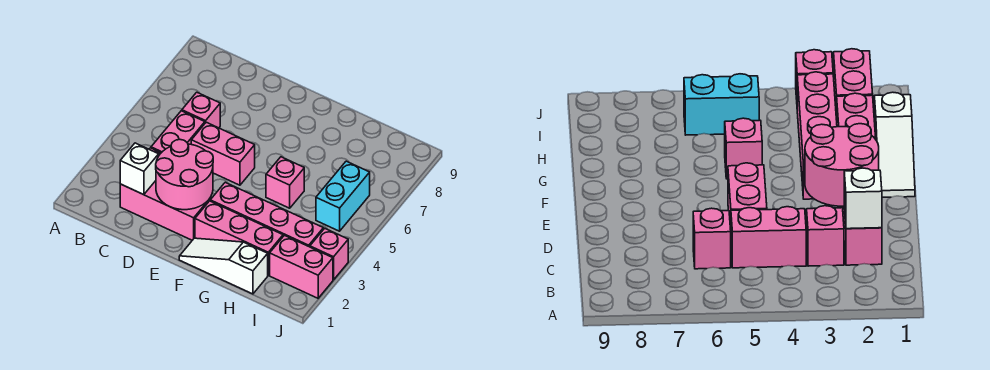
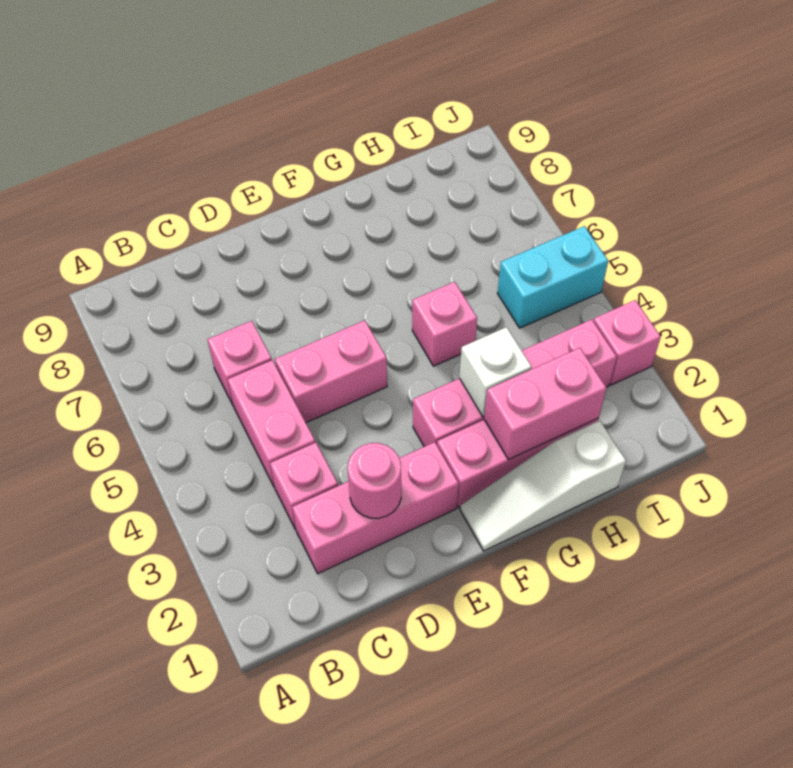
white 1x1 brick [120,143,159,195] -> white 1x1 brick moved to [460,327,532,417]
pink 2x2 round brick [156,140,213,210] -> pink 1x1 round brick [348,443,401,518]
pink 1x2 brick [270,235,333,298] -> pink 1x2 brick moved to [484,348,606,460]
cyan 1x2 brick [316,161,370,231] -> cyan 1x2 brick turned to [498,226,608,328]

